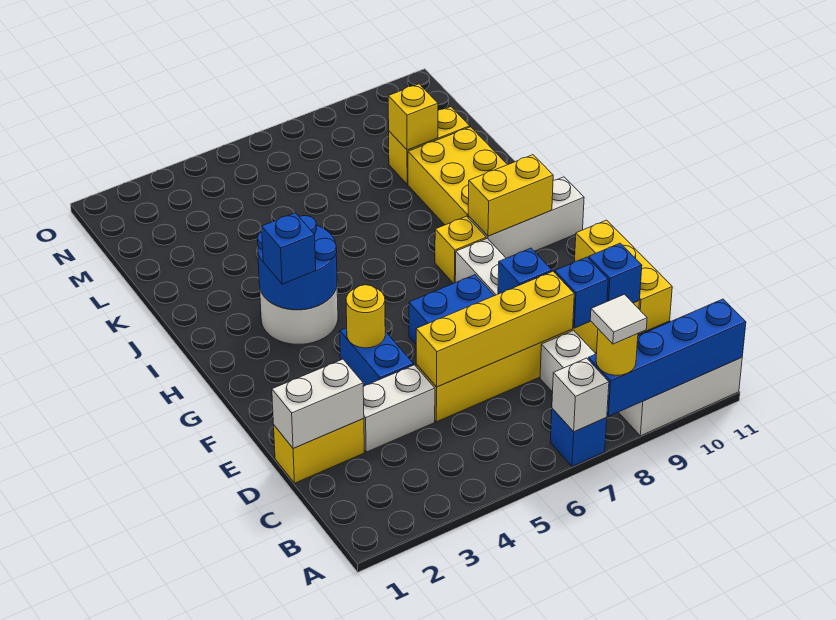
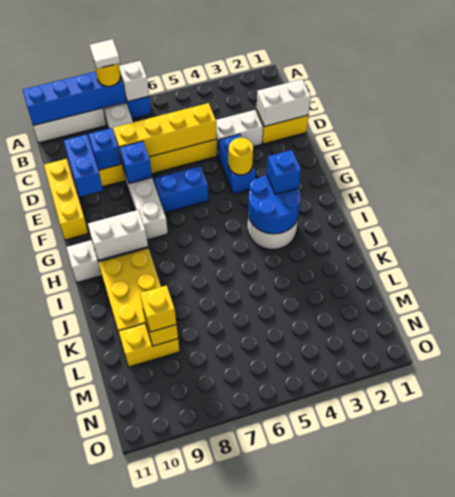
blue 1x1 brick [588,243,642,303] -> blue 1x2 brick [64,134,103,197]
yellow 1x1 brick [435,216,486,284] -> yellow 1x1 brick moved to [140,285,176,332]
yellow 1x2 brick [468,155,553,236] -> white 1x2 brick [88,210,148,260]

